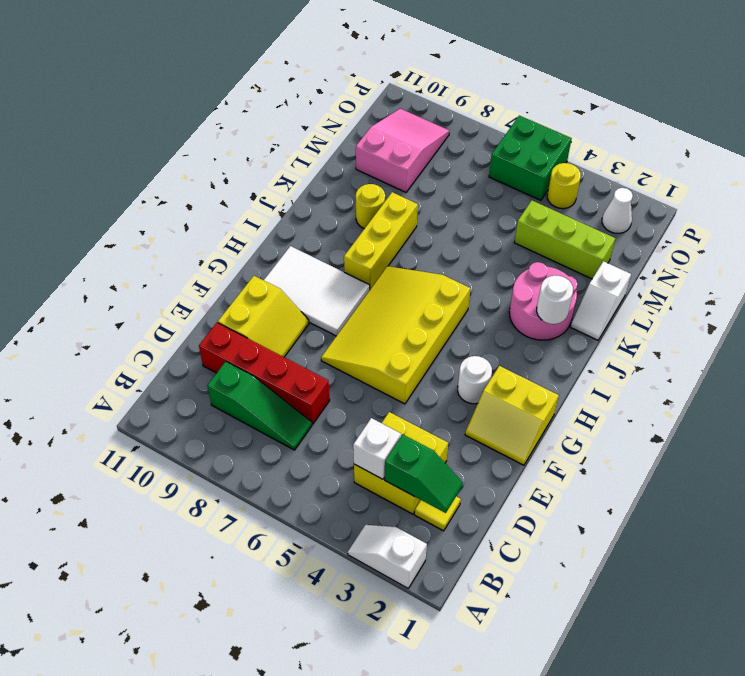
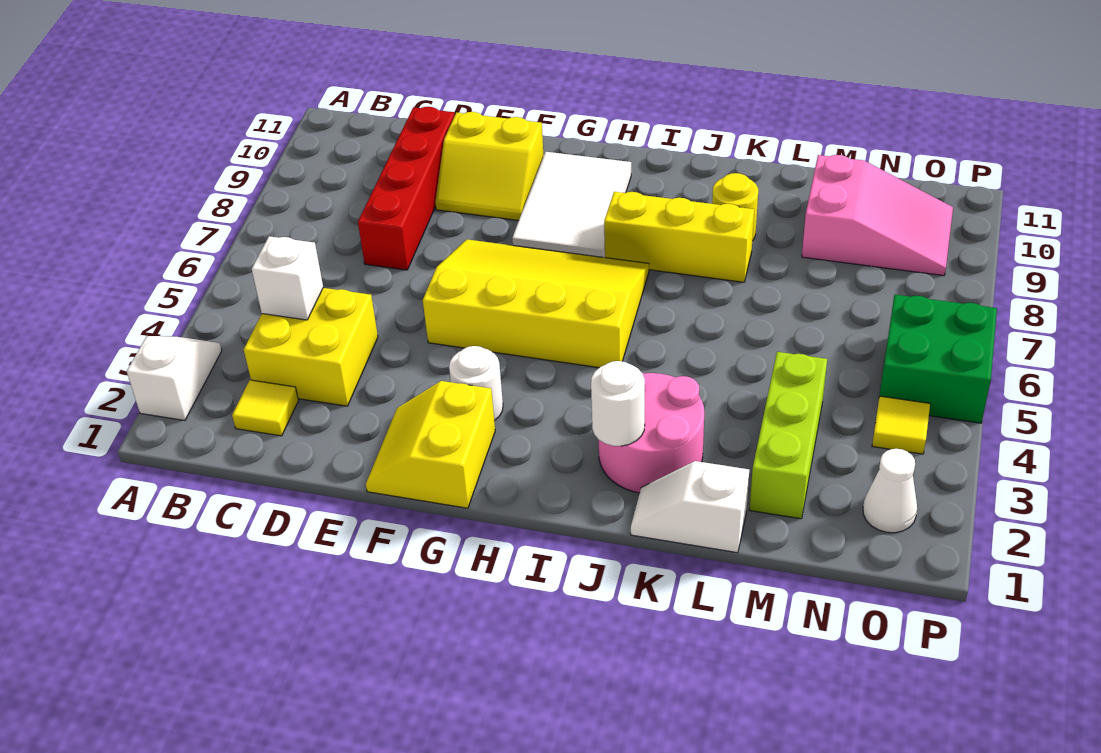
green 1x2 slope [385,434,463,513] -> none
green 1x3 slope [207,362,312,450] -> none
yellow 1x1 round brick [547,163,581,209] -> yellow 1x1 tile [872,396,930,454]

